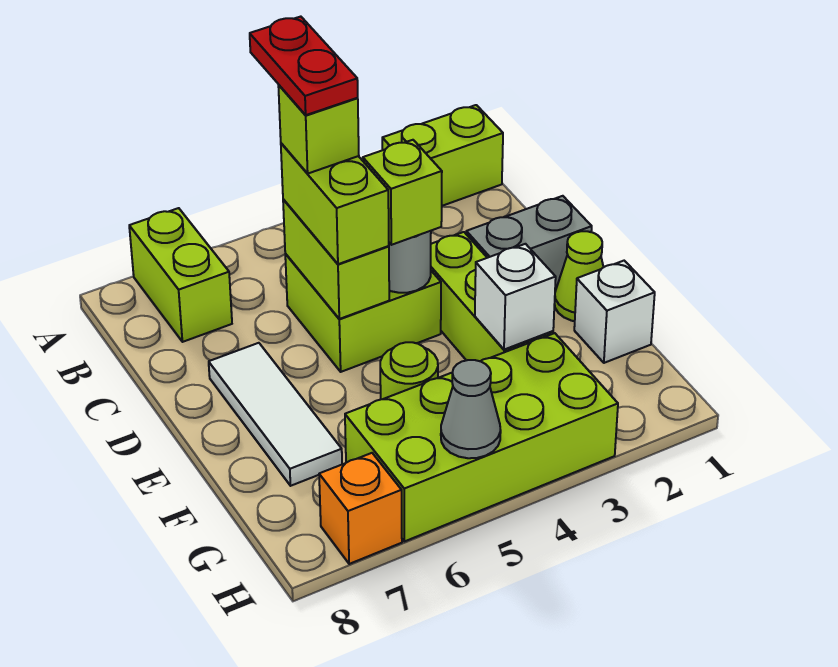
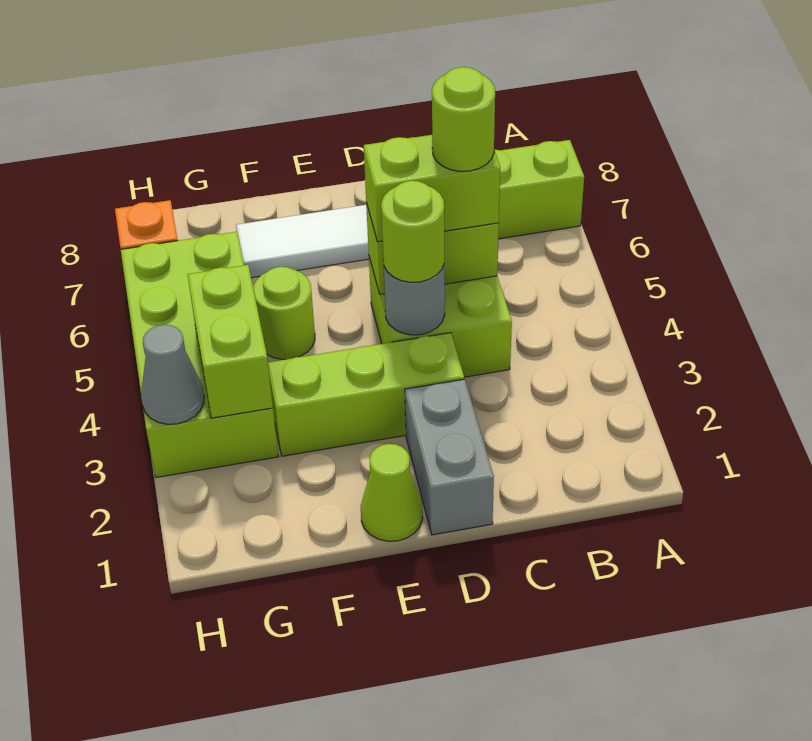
lime 1x2 brick [382,105,503,206] -> lime 1x2 brick moved to [187,265,273,418]
red 1x2 plate [250,17,358,115] -> none
lime 1x1 brick [278,85,359,174] -> lime 1x1 round brick [432,67,495,171]
lime 1x1 brick [363,140,442,245] -> lime 1x1 round brick [381,181,444,282]
white 1x1 brick [574,261,655,363] -> none
white 1x1 brick [475,244,556,350] -> none
grey 1x1 cone [441,360,501,458] -> grey 1x1 cone moved to [141,325,204,424]

